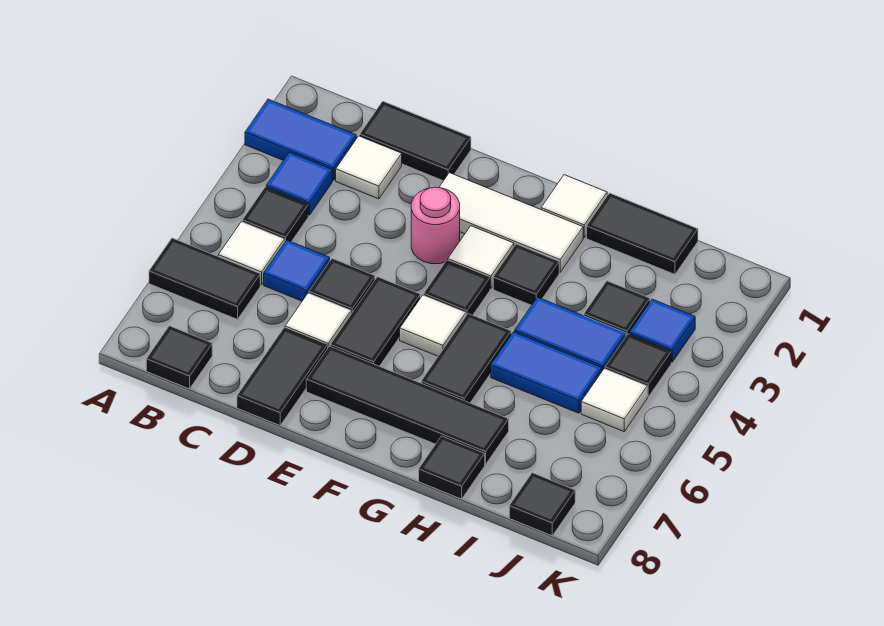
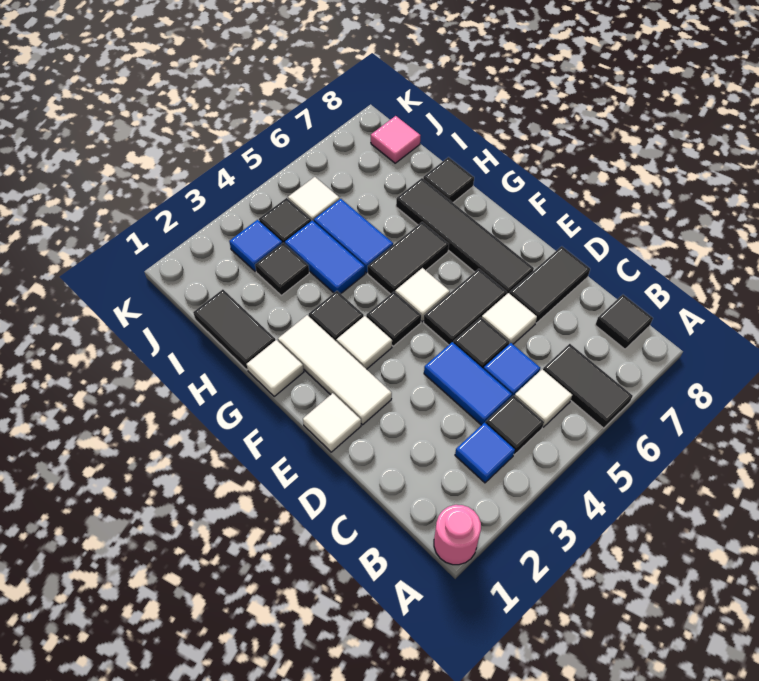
blue 1x2 tile [245,99,356,181] -> blue 1x2 tile moved to [424,342,512,425]
black 1x2 tile [360,101,471,181] -> none
white 1x1 tile [336,136,402,199] -> white 1x1 tile moved to [303,393,361,452]
pink 1x1 round brick [411,187,460,264] -> pink 1x1 round brick moved to [434,505,481,565]
black 1x1 tile [509,473,575,536] -> pink 1x1 tile [371,116,421,163]

